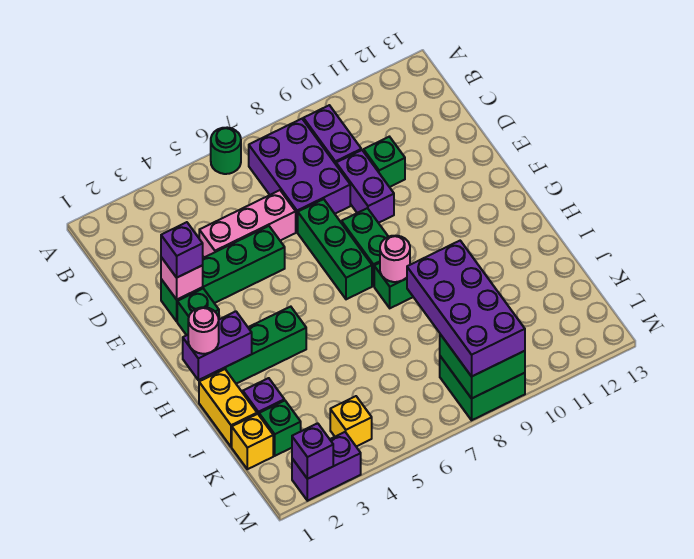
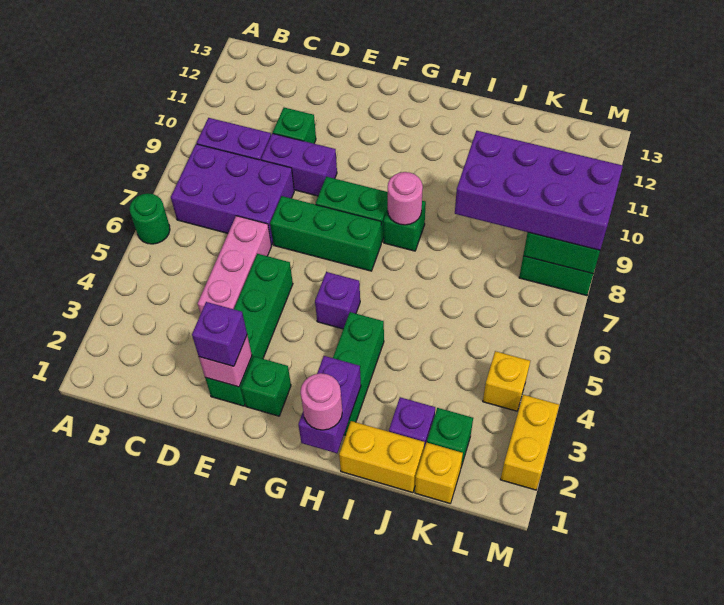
purple 1x2 brick [292,432,361,501] -> yellow 1x2 brick [500,395,559,490]
purple 1x1 brick [292,423,333,479] -> purple 1x1 brick moved to [315,272,360,329]

